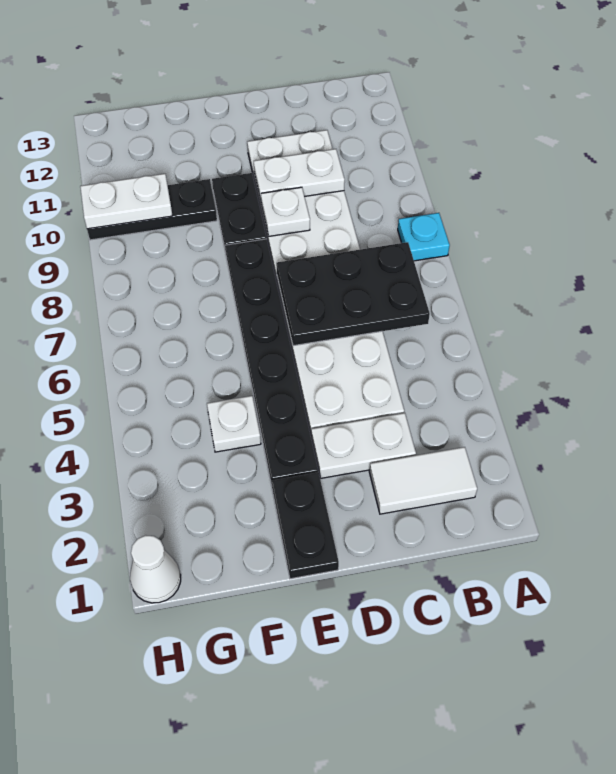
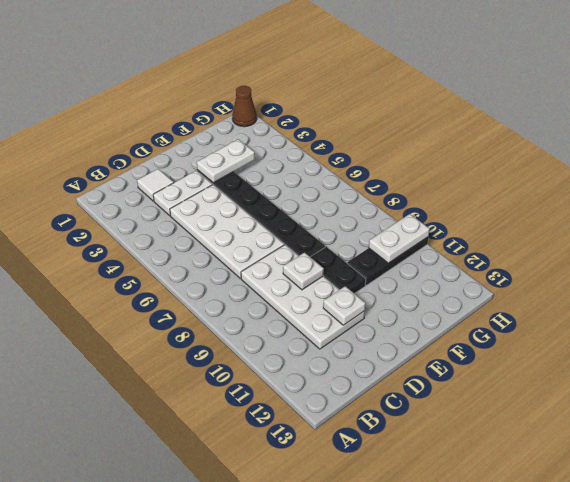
cyan 1x1 plate [398,213,450,261] -> none
white 1x2 tile [369,447,477,514] -> white 1x1 tile [137,169,174,201]
black 2x3 plate [276,242,430,346] -> none
white 1x2 plate [254,149,345,201] -> white 1x2 plate moved to [197,139,255,183]
black 1x2 plate [272,472,339,579] -> none
white 1x1 plate [207,396,261,452] -> white 1x1 plate moved to [323,286,365,325]
white 1x1 cone [130,535,181,603] -> brown 1x1 cone [232,86,257,127]

